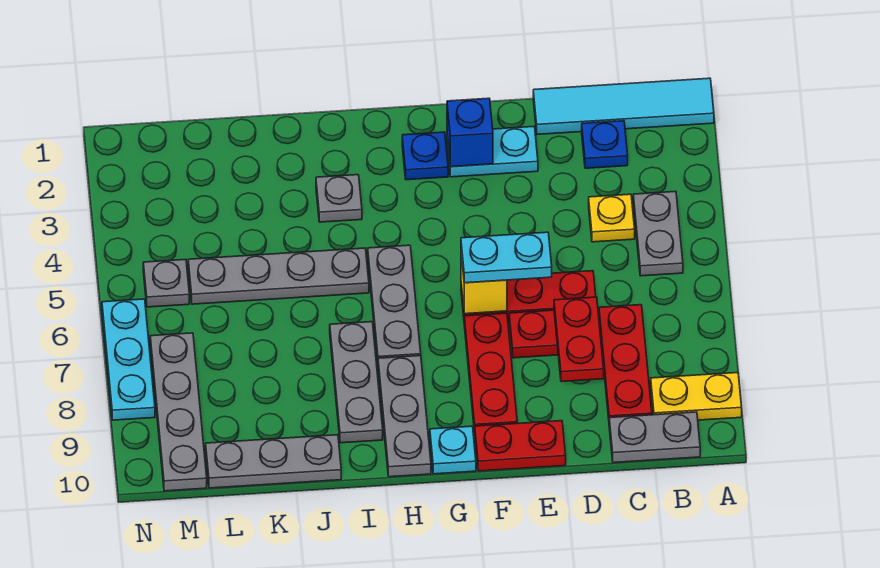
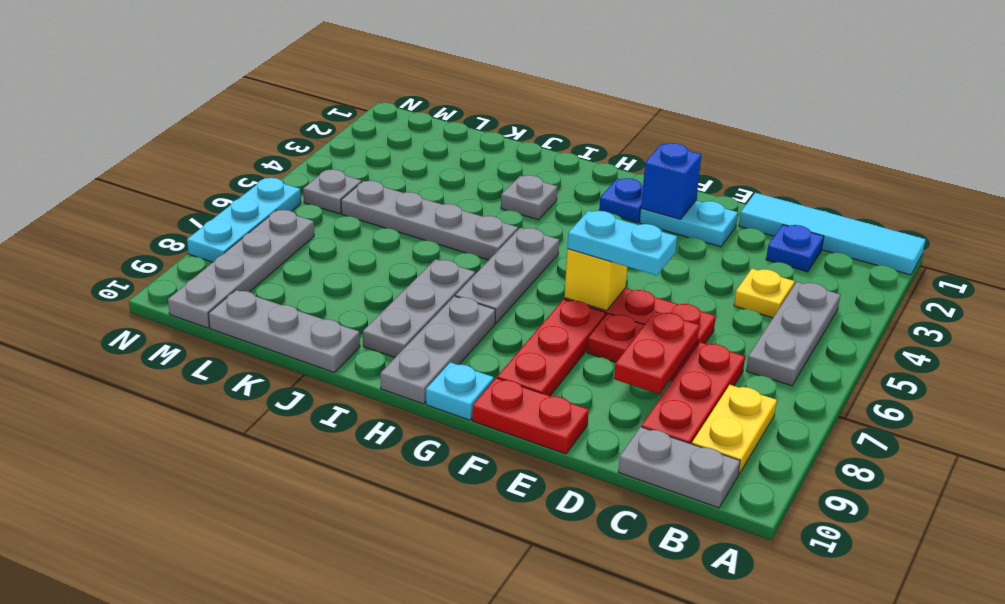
yellow 1x2 plate [651,373,742,420] -> yellow 1x2 plate turned to [692,385,777,475]
grey 1x2 plate [633,191,683,276] -> grey 1x3 plate [746,282,840,386]

